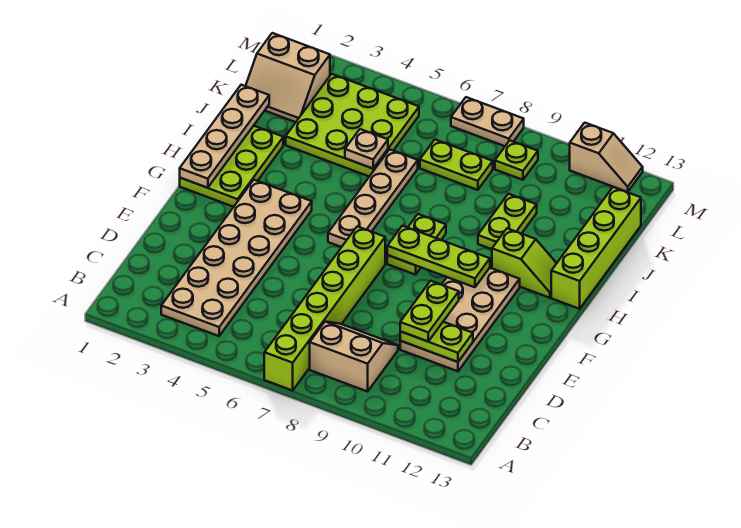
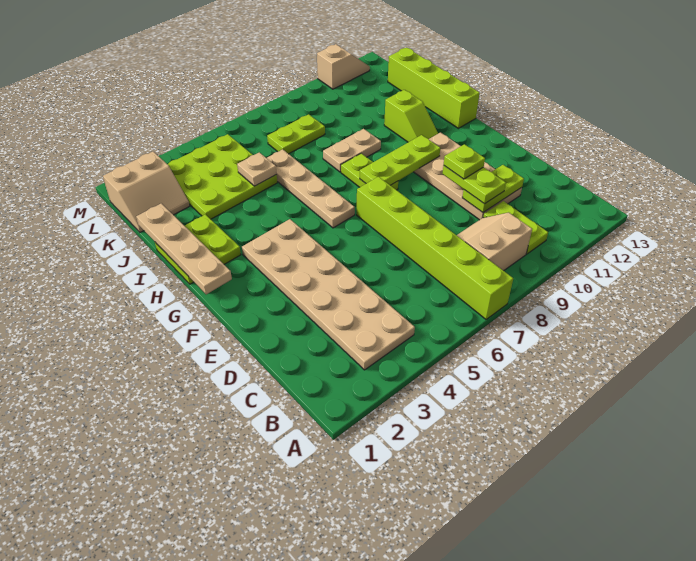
lime 2x3 plate [180,126,283,207] -> lime 2x2 plate [155,214,241,284]
lime 1x2 slope [492,229,557,298] -> lime 1x2 slope turned to [384,90,438,142]
lime 1x2 plate [478,194,537,249] -> lime 1x2 plate moved to [483,201,548,254]
lime 1x1 plate [495,141,538,180] -> lime 1x1 plate moved to [444,144,485,179]
tan 1x2 plate [451,97,524,146] -> tan 1x2 plate moved to [323,129,381,172]

